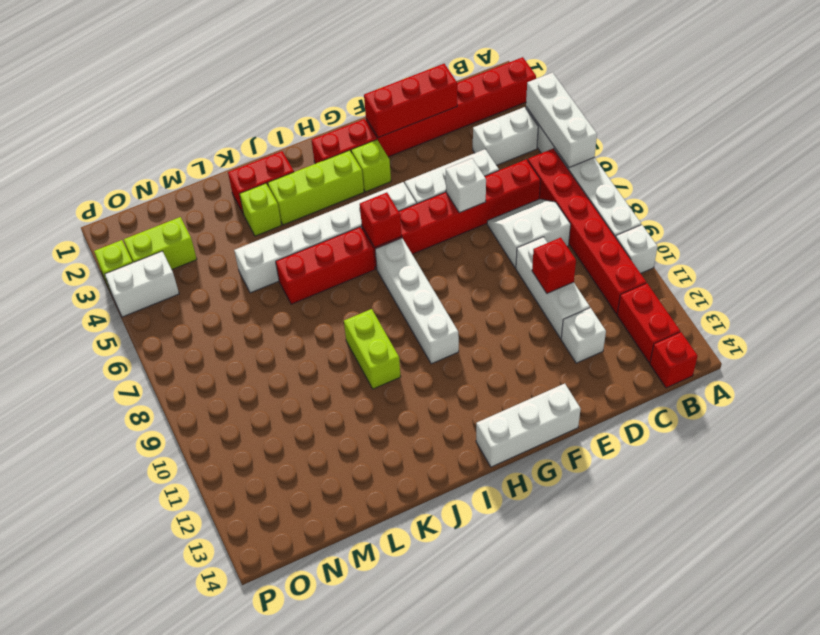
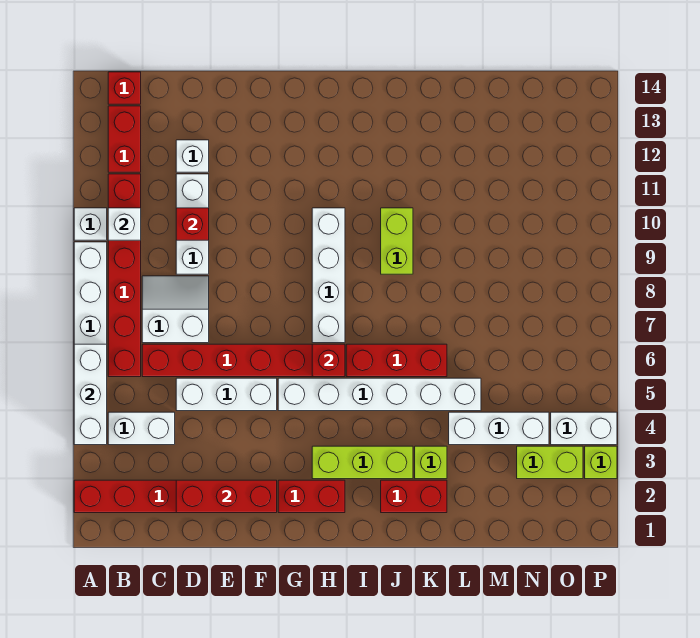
white 2x2 slope [487,199,571,268] -> white 2x2 slope turned to [142,276,209,343]
white 1x1 brick [446,158,486,213] -> white 1x1 brick moved to [108,208,141,240]
white 1x3 brick [476,384,581,467] -> white 1x3 brick moved to [449,412,549,445]
lime 1x1 brick [351,140,391,192] -> none

